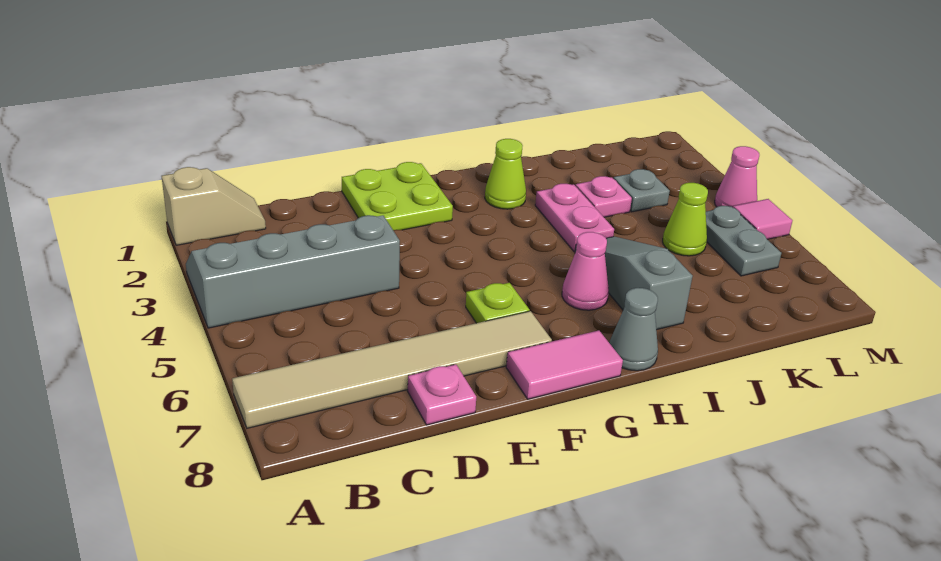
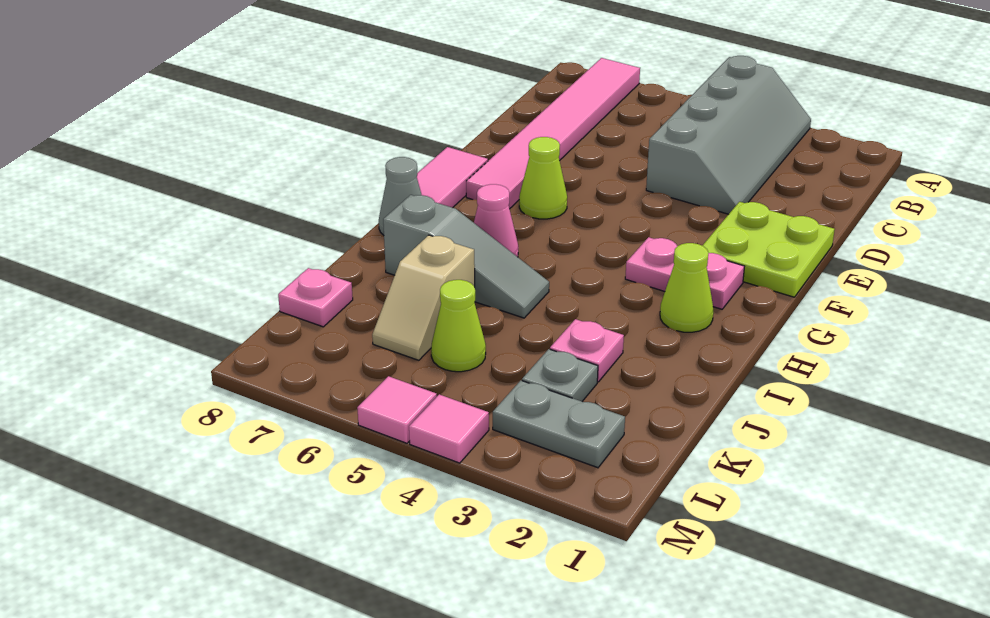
tan 1x2 slope [162,167,266,245] -> tan 1x2 slope moved to [372,235,475,360]
tan 1x6 tile [232,311,552,428] -> pink 1x6 tile [466,58,640,209]
pink 1x1 plate [408,364,476,425] -> pink 1x1 plate moved to [278,268,353,327]
lime 1x1 plate [466,283,530,323] -> lime 1x1 cone [519,137,567,219]
pink 1x2 plate [535,184,614,252] -> pink 1x2 plate moved to [625,237,744,309]
grey 1x2 plate [706,206,781,276] -> grey 1x2 plate moved to [493,380,625,468]
pink 1x1 cone [715,146,759,207] -> pink 1x1 tile [409,394,489,463]

